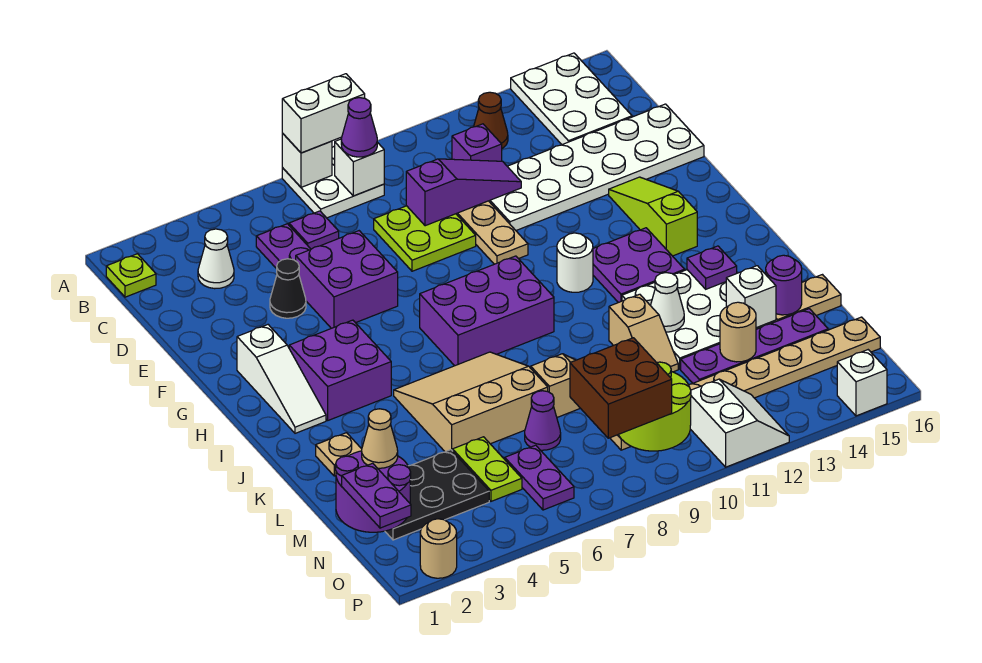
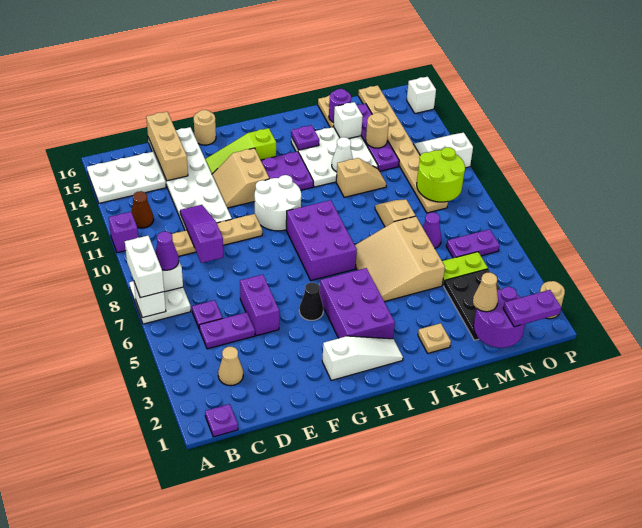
lime 1x1 plate [106,254,156,297] -> purple 1x1 plate [205,404,238,437]
white 1x1 cone [198,229,234,289] -> tan 1x1 cone [218,347,243,386]
purple 1x1 brick [452,124,502,161] -> purple 1x1 brick moved to [109,212,138,253]
lime 2x2 plate [374,206,476,271] -> none
none -> tan 1x3 brick [146,112,188,181]
black 1x1 cone [270,259,306,318] -> black 1x1 cone moved to [299,282,323,320]
purple 2x2 brick [296,231,398,328] -> purple 1x2 brick [240,275,279,336]
none -> tan 2x2 slope [212,148,269,208]
none -> tan 1x1 round brick [194,110,216,145]
purple 2x2 brick [289,320,391,420] -> purple 2x3 brick [320,268,395,339]
white 1x1 round brick [557,233,593,292] -> white 2x2 round brick [254,175,301,231]
brown 2x2 brick [570,338,672,438] -> none

